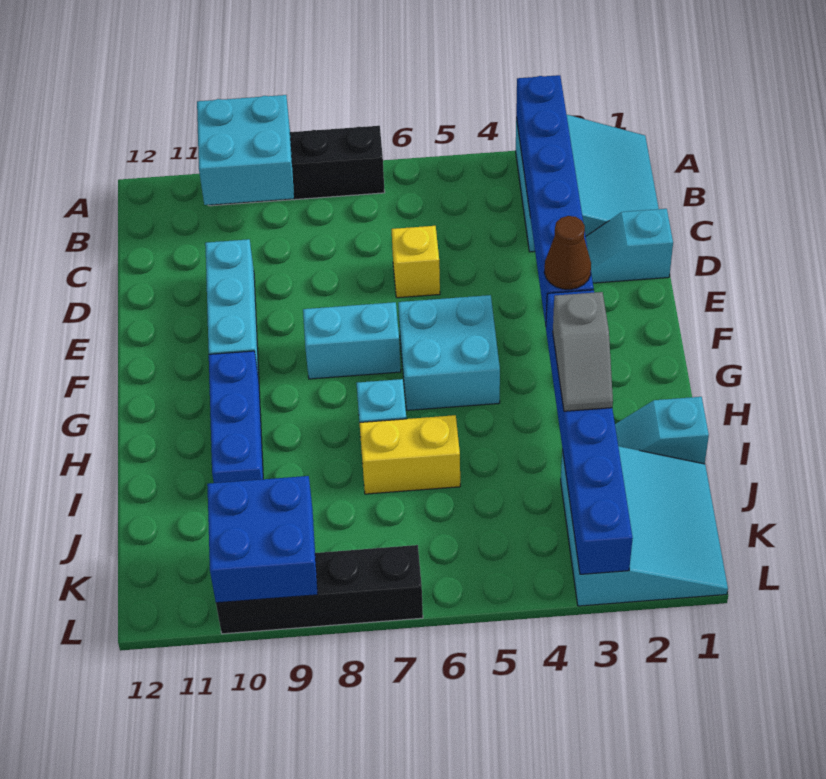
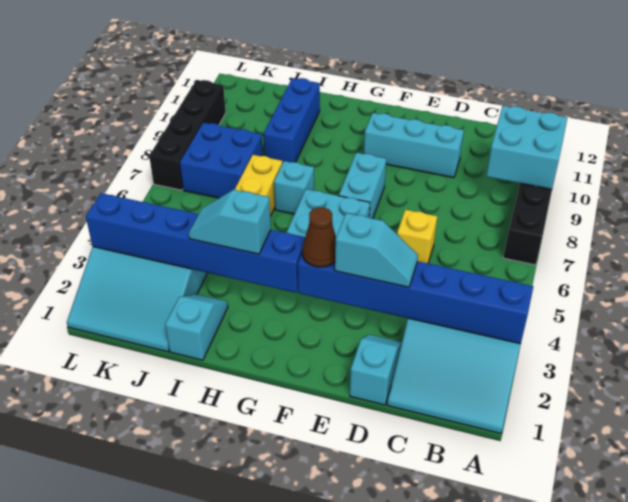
none -> cyan 1x2 slope [335,213,418,287]
blue 1x3 brick [209,351,263,483] -> blue 1x3 brick turned to [264,78,320,163]
grey 1x2 slope [553,292,613,411] -> cyan 1x2 slope [189,190,271,254]
blue 2x2 brick [207,476,318,603] -> blue 2x2 brick moved to [180,123,263,198]

